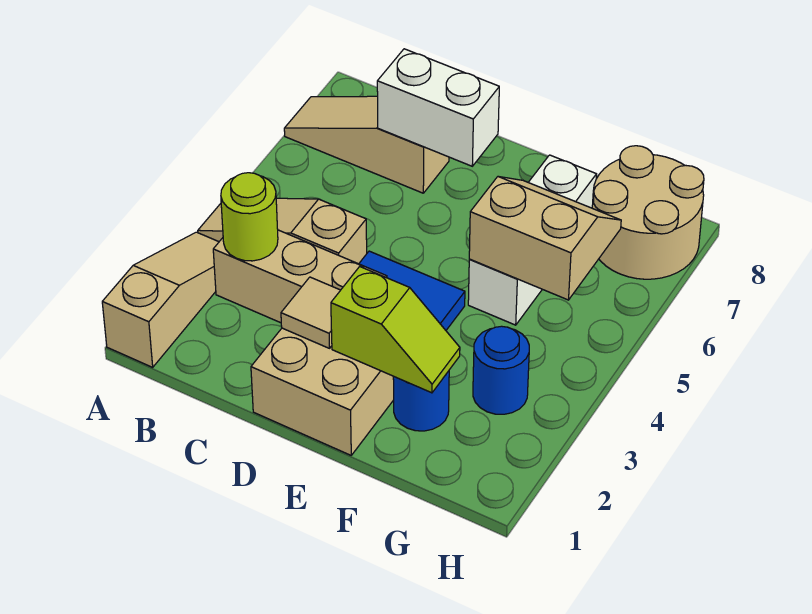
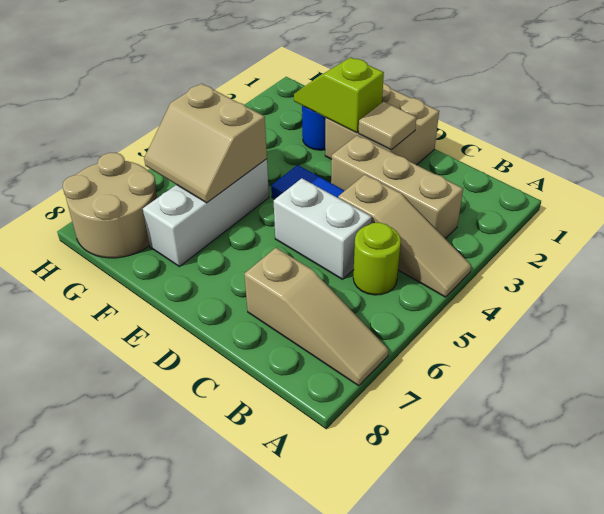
tan 1x3 slope [102,232,219,367] -> none
lime 1x1 round brick [221,173,278,261] -> lime 1x1 round brick moved to [353,223,401,295]
white 1x2 brick [377,49,499,166] -> white 1x2 brick moved to [274,178,372,279]
blue 1x1 round brick [473,326,529,414] -> none

